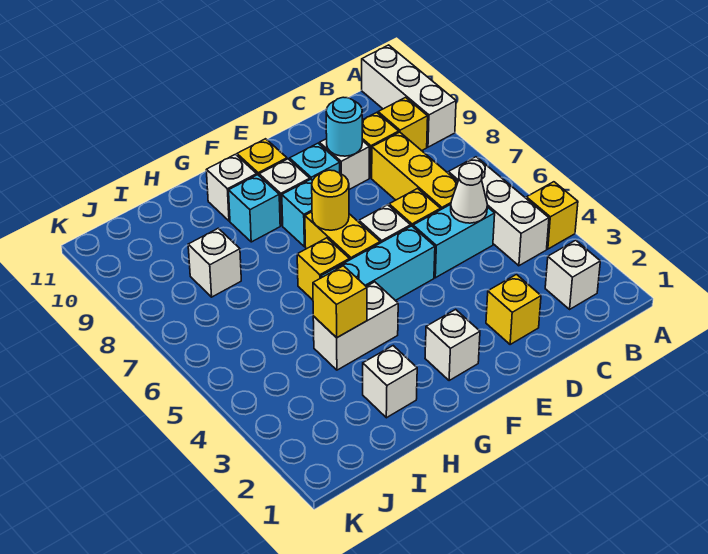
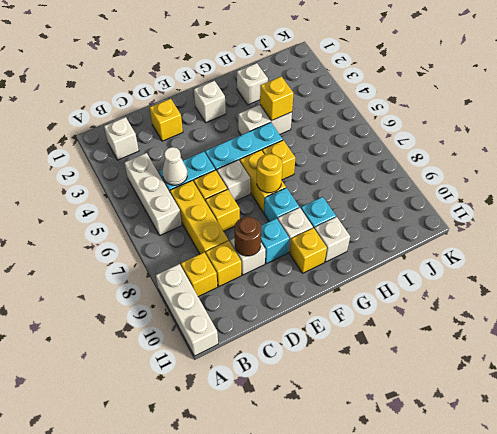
yellow 1x1 brick [526,182,578,249] -> yellow 1x1 brick moved to [205,189,240,232]
cyan 1x1 round brick [326,97,362,156] -> brown 1x1 round brick [234,217,261,256]
white 1x1 brick [188,228,241,297] -> none

